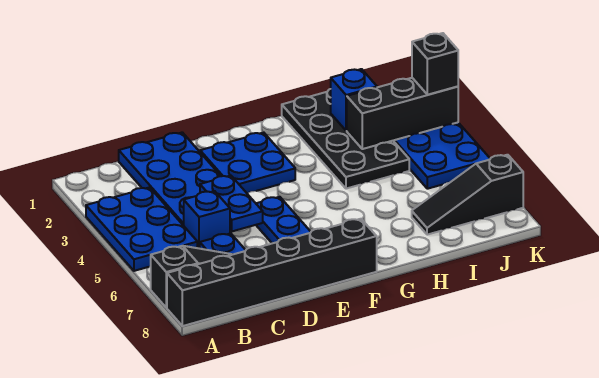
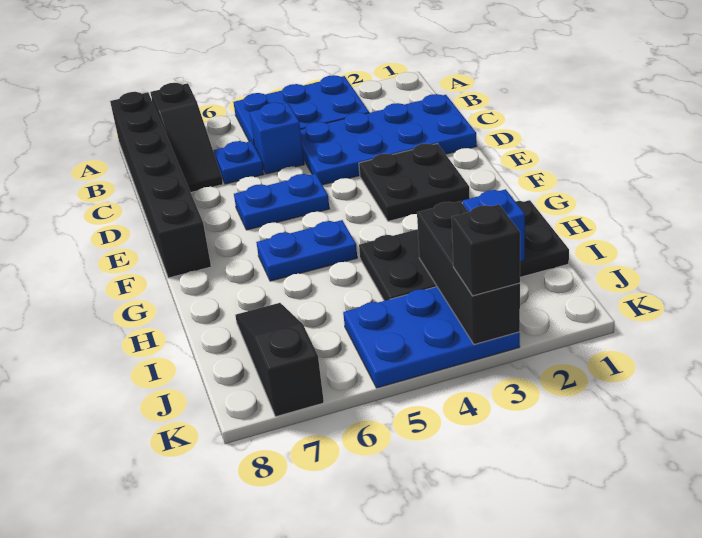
blue 1x2 plate [200,176,263,231] -> blue 1x2 plate moved to [256,220,357,281]
blue 2x2 plate [200,133,295,193] -> black 2x2 plate [359,144,470,221]

